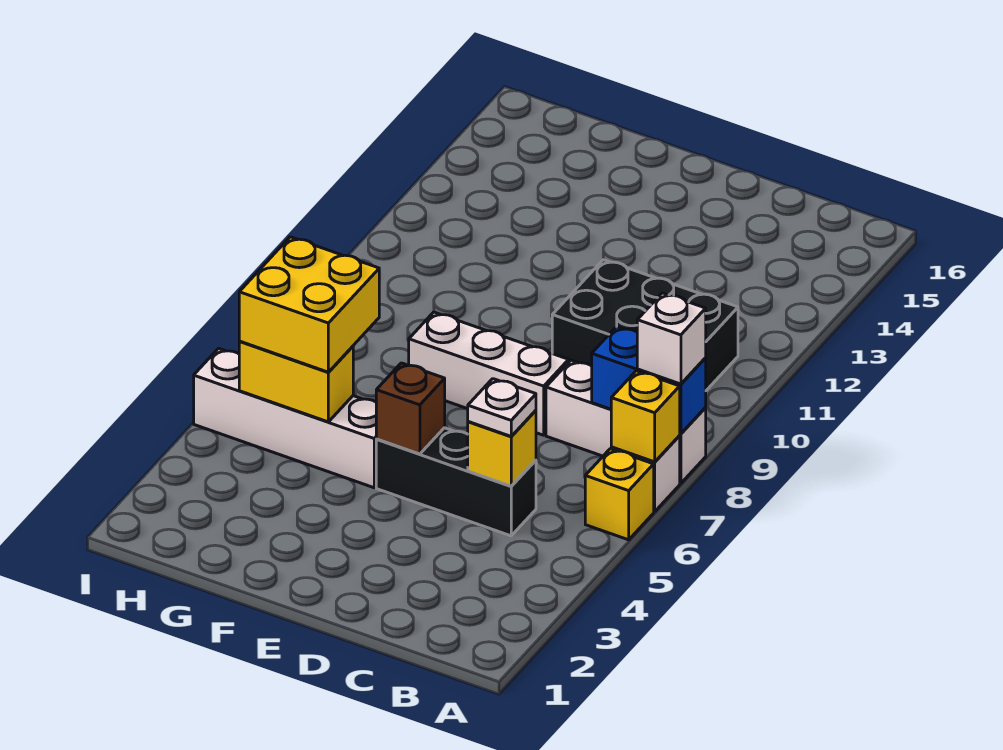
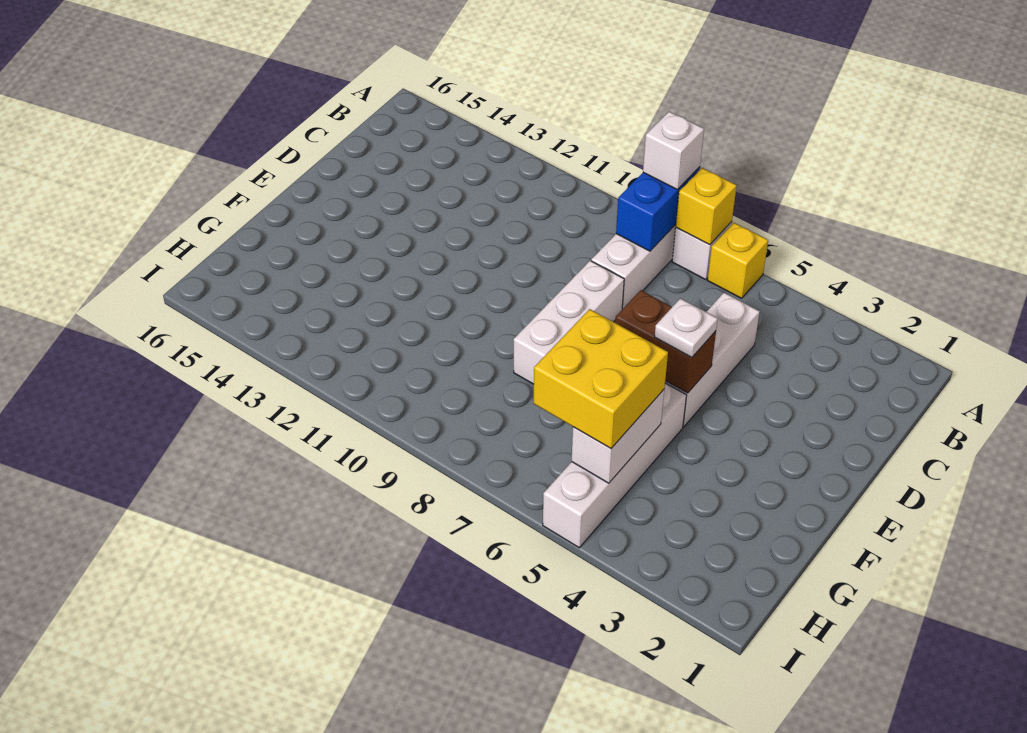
black 2x3 brick [552,260,738,390] -> none
black 1x3 brick [376,428,536,536] -> white 1x3 brick [665,293,760,427]
yellow 1x1 brick [468,410,536,486] -> none
white 1x1 plate [468,379,536,436] -> white 1x1 plate moved to [655,298,718,358]
brown 1x1 brick [376,363,445,454] -> brown 1x2 brick [615,290,716,393]
yellow 1x2 brick [239,341,353,422] -> white 1x2 brick [572,390,664,483]

